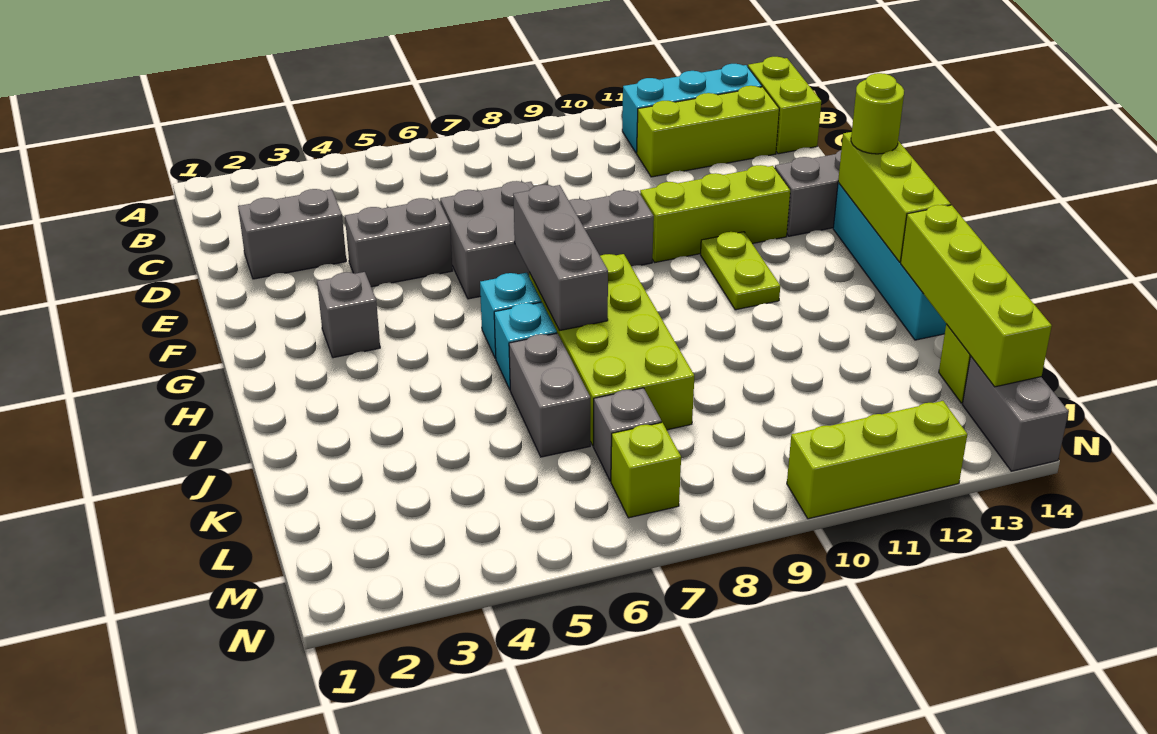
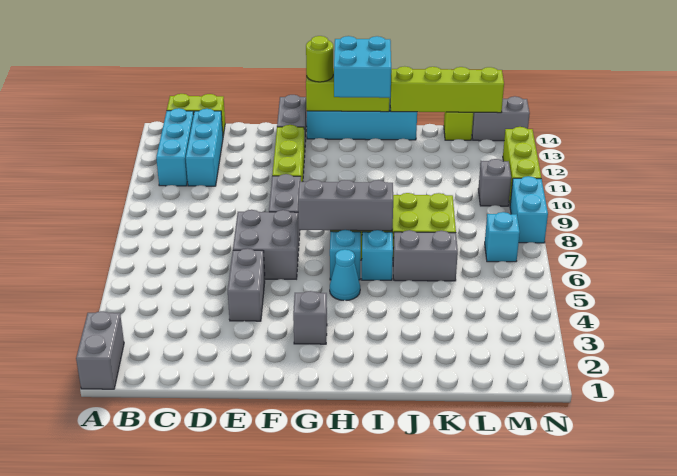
lime 1x3 brick [637,86,779,177] -> cyan 1x3 brick [186,109,223,186]
grey 1x2 brick [238,189,346,279] -> grey 1x2 brick moved to [76,311,124,389]
lime 1x2 plate [701,232,780,310] -> none
none -> cyan 1x1 cone [330,250,360,301]
none -> cyan 2x2 brick [334,36,391,98]
grey 1x1 brick [593,388,662,481] -> grey 1x1 brick moved to [478,159,511,206]
lime 1x1 brick [611,423,681,518] -> cyan 1x1 brick [485,212,520,262]
none -> cyan 1x2 brick [510,176,548,243]

